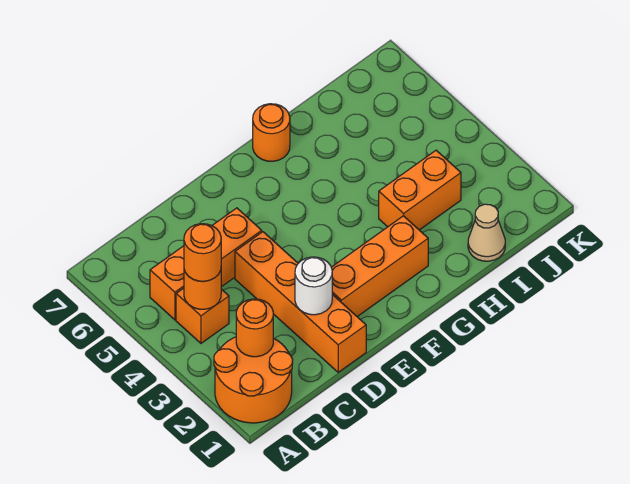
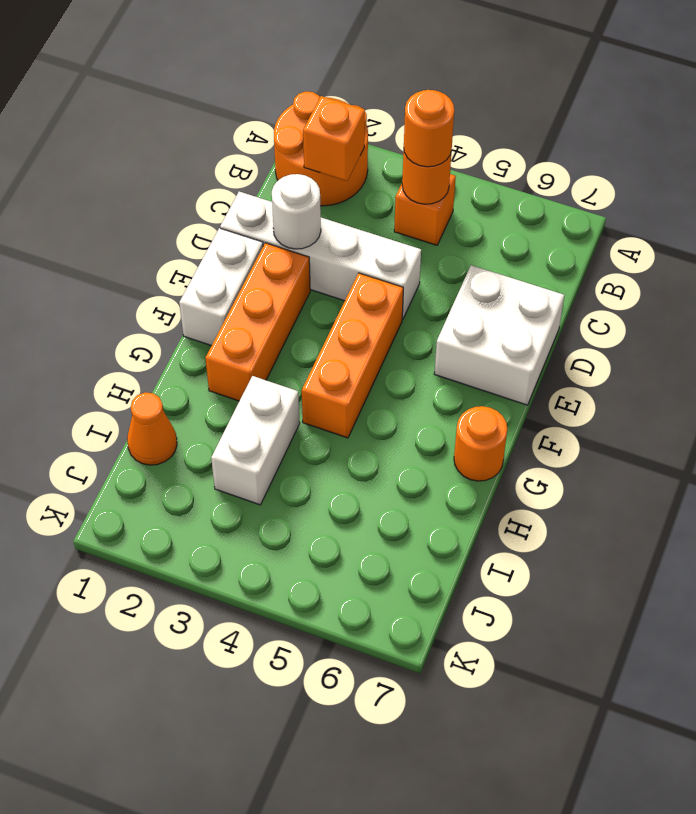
orange 1x1 round brick [236,299,273,357] -> orange 1x1 brick [303,96,365,181]
orange 1x3 brick [150,208,262,320] -> orange 1x3 brick moved to [302,273,403,438]
orange 1x4 brick [235,232,366,372] -> white 1x4 brick [220,192,421,320]
none -> white 2x2 brick [434,265,564,405]
none -> white 1x2 brick [179,228,263,346]
orange 1x2 brick [379,150,461,230] -> white 1x2 brick [211,376,300,505]
tan 1x1 cone [468,204,505,261] -> orange 1x1 cone [127,392,177,465]

